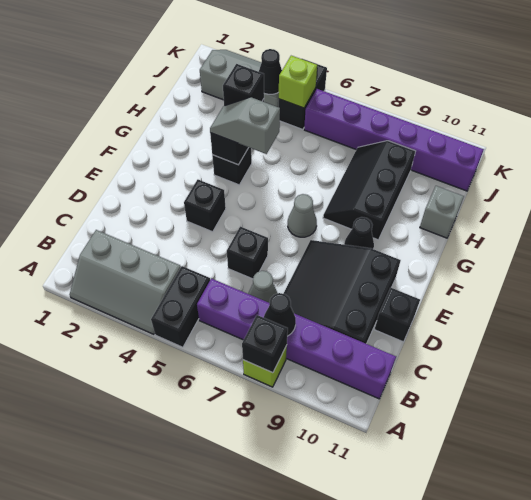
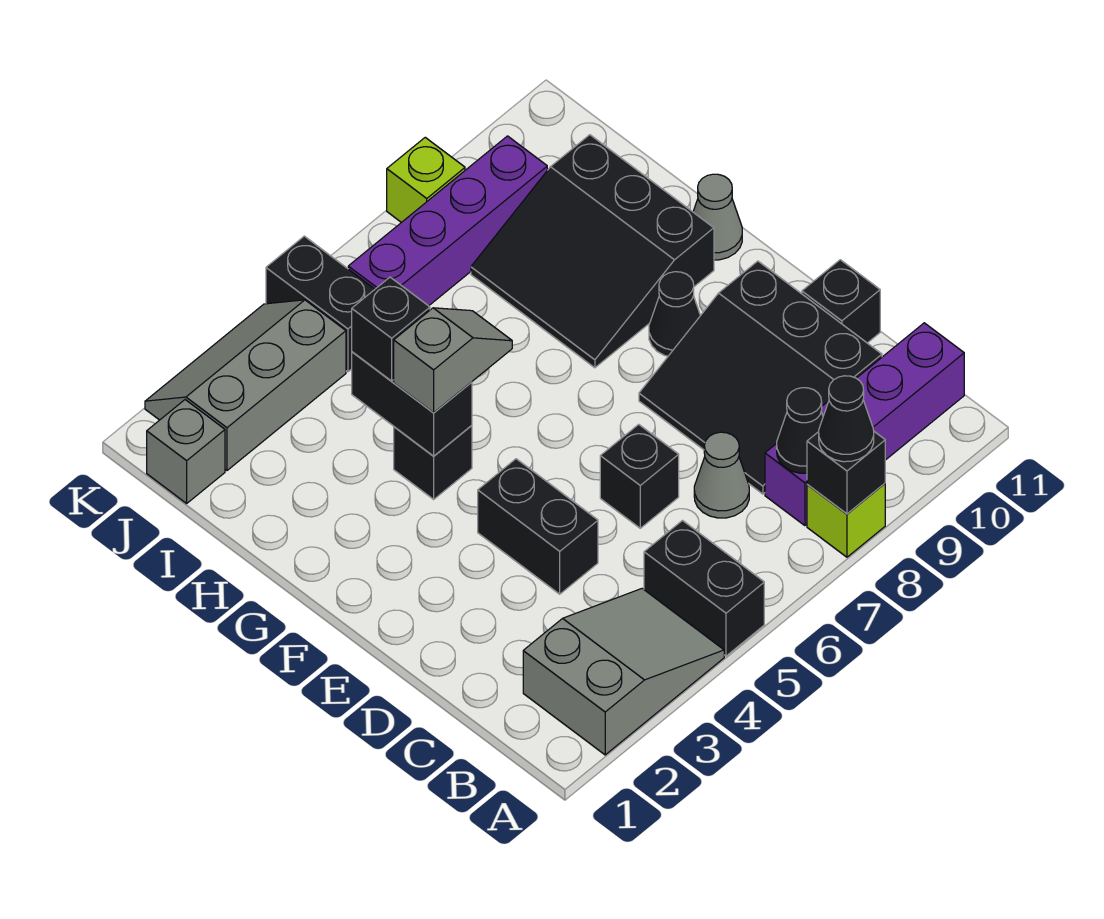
grey 2x3 slope [69,230,181,334] -> grey 2x3 slope turned to [523,589,724,755]
purple 1x6 brick [197,278,396,399] -> purple 1x4 brick [765,323,964,526]
black 1x1 brick [184,180,226,232] -> black 1x2 brick [478,459,598,594]
grey 1x1 cone [288,194,317,237] -> grey 1x1 cone moved to [693,174,742,260]
grey 1x2 slope [210,97,280,154] -> grey 1x2 slope turned to [394,308,512,413]
black 2x3 slope [323,141,415,240] -> black 3x3 slope [471,135,714,368]
grey 1x1 brick [420,186,464,238] -> grey 1x1 brick moved to [147,400,225,503]
black 1x1 cone [259,49,282,94] -> black 1x1 cone moved to [819,376,874,462]
lime 1x1 brick [279,56,317,108] -> lime 1x1 brick moved to [387,137,465,223]
purple 1x6 brick [304,89,484,191] -> purple 1x4 brick [348,136,547,306]

